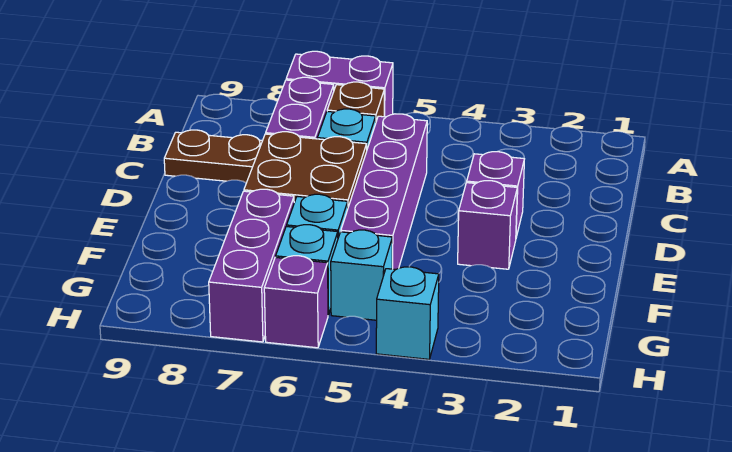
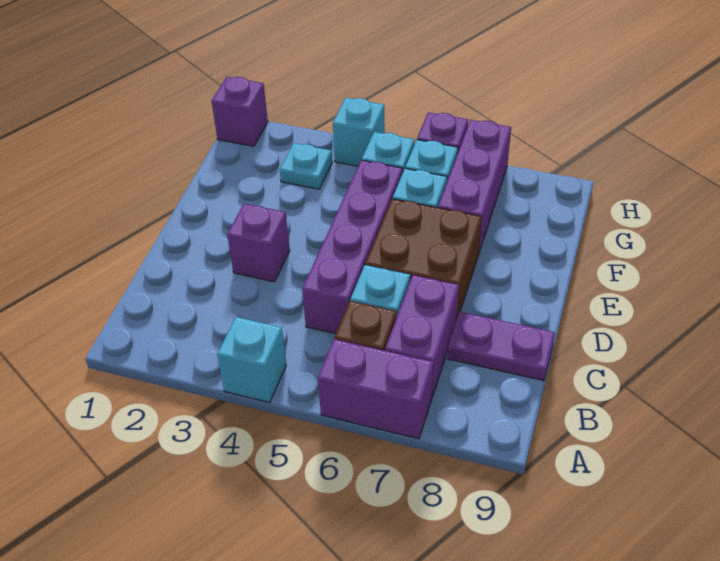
none -> cyan 1x1 brick [217,317,286,403]
brown 1x2 plate [164,130,263,183] -> purple 1x2 plate [448,312,555,381]
purple 1x1 brick [458,181,517,269] -> purple 1x1 brick moved to [212,77,268,146]
none -> cyan 1x1 plate [280,143,332,189]

